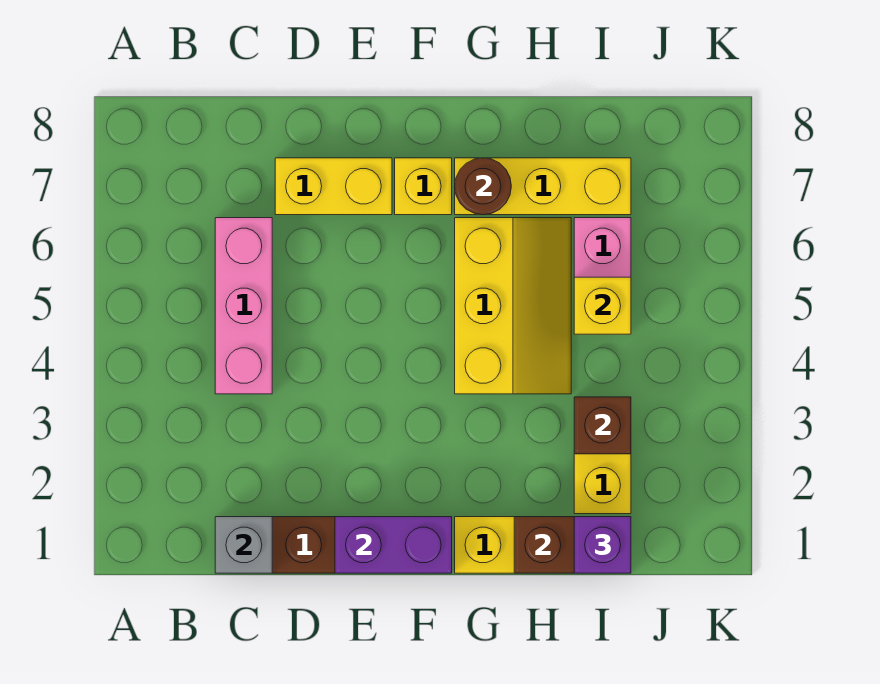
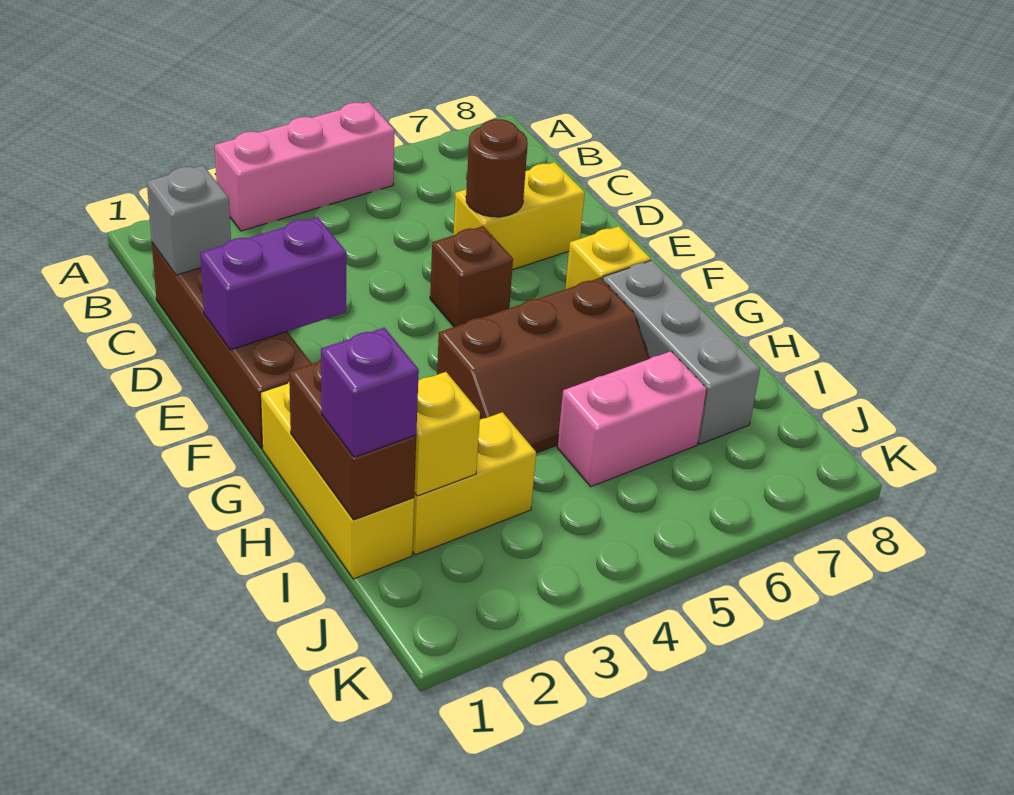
pink 1x3 brick [215,218,272,394] -> pink 1x3 brick moved to [215,102,395,231]
yellow 1x2 brick [275,158,392,215] -> yellow 1x2 brick turned to [453,162,585,270]
purple 1x2 brick [335,517,452,573] -> purple 1x2 brick turned to [200,217,346,350]
yellow 2x3 slope [455,218,571,394] -> brown 2x3 slope [437,278,650,453]
yellow 1x3 brick [455,158,631,215] -> grey 1x3 brick [603,260,760,444]
brown 1x1 round brick [455,158,511,215] -> brown 1x1 round brick moved to [466,119,528,217]
brown 1x1 brick [574,397,631,454] -> brown 1x1 brick moved to [430,226,513,327]
yellow 1x1 brick [574,277,631,334] -> yellow 1x1 brick moved to [414,372,480,496]

